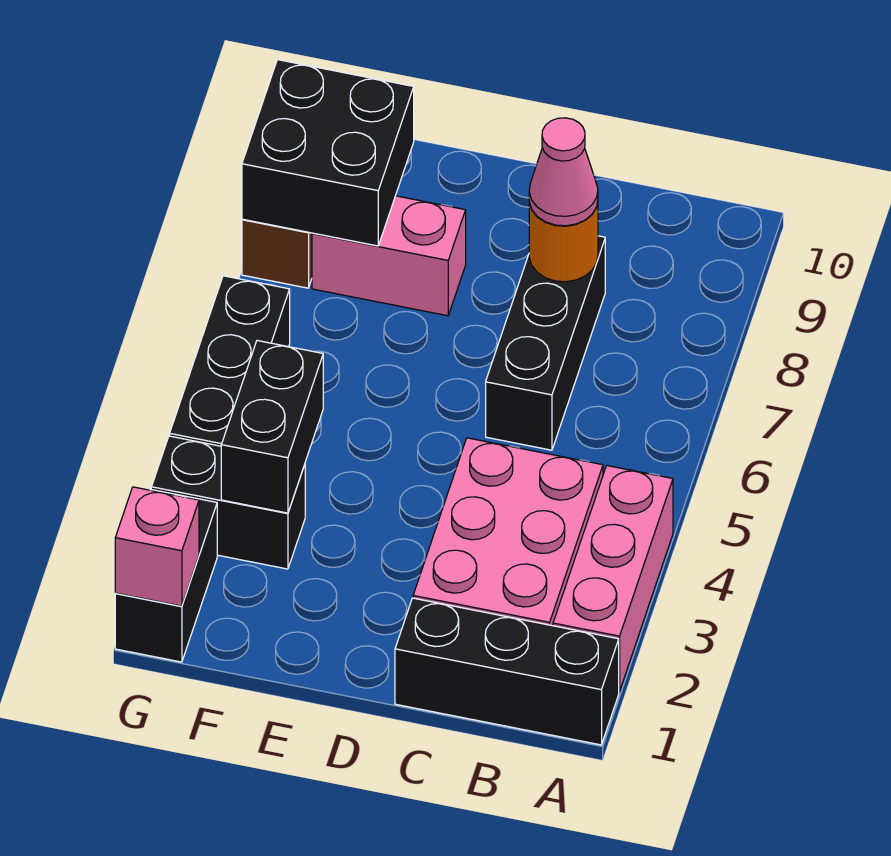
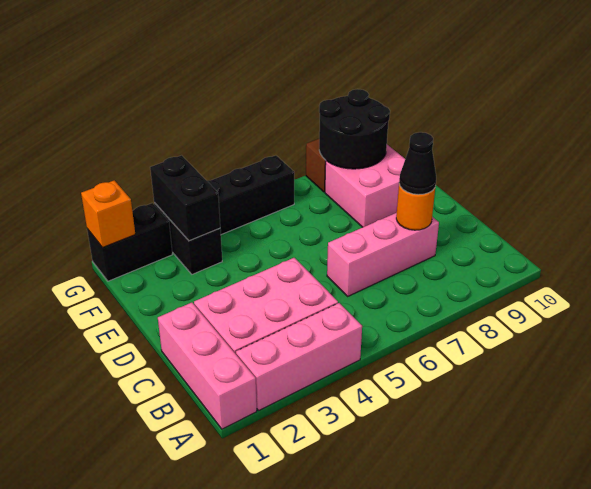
black 1x3 brick [395,598,619,745] -> pink 1x3 brick [158,303,257,429]
black 1x3 brick [486,236,605,450] -> pink 1x3 brick [327,213,439,296]
pink 1x1 cone [529,118,598,226] -> black 1x1 cone [399,132,436,195]
pink 1x2 brick [312,196,466,316] -> pink 2x2 brick [325,145,405,227]
black 1x2 brick [221,341,323,513] -> black 1x2 brick turned to [150,155,220,241]
black 2x2 brick [242,60,414,246] -> black 2x2 round brick [319,89,390,169]
pink 1x1 brick [115,487,199,606] -> orange 1x1 brick [81,180,135,248]

